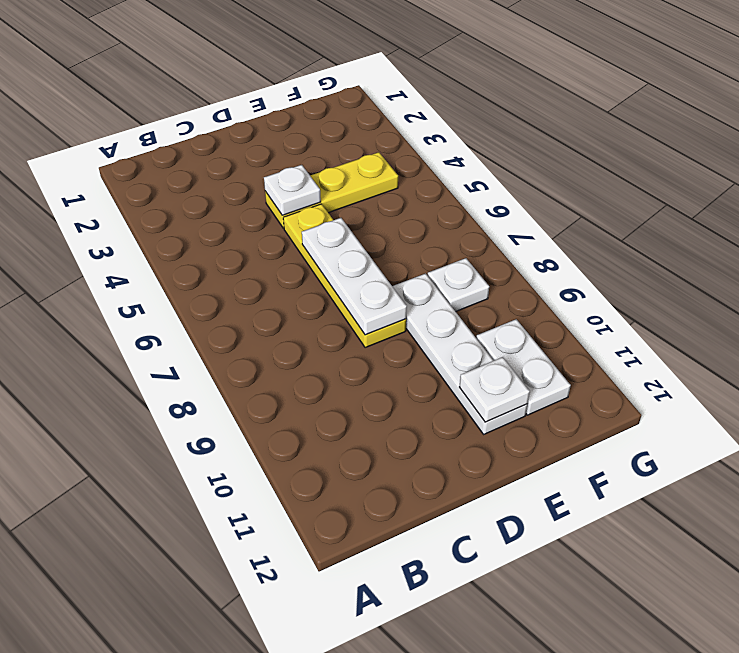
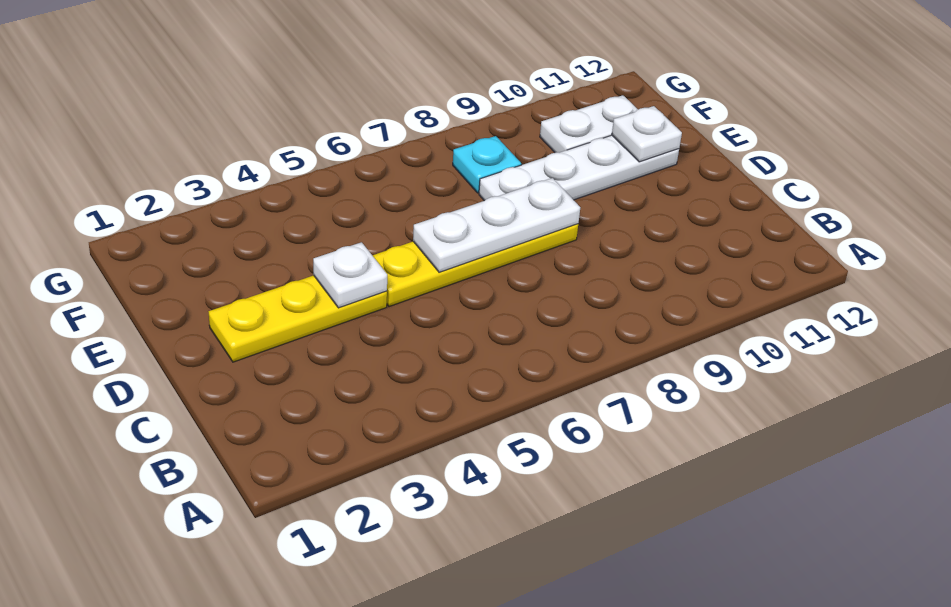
yellow 1x3 plate [265,152,398,228] -> yellow 1x3 plate turned to [209,275,387,362]
white 1x1 plate [428,258,489,312] -> cyan 1x1 plate [453,136,521,193]

